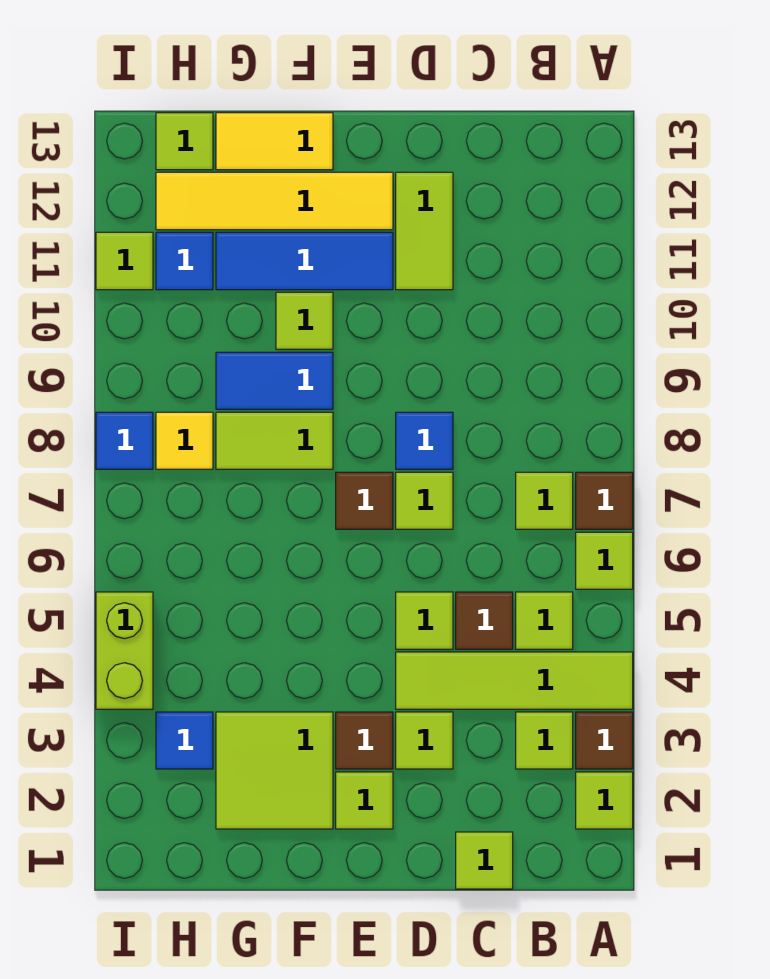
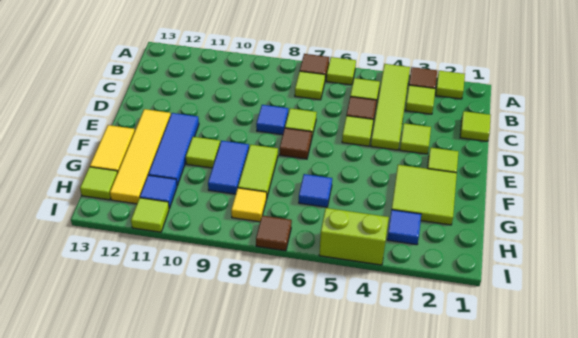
lime 1x2 tile [396,172,453,290] -> none
brown 1x1 tile [336,712,393,769] -> brown 1x1 tile moved to [256,215,292,251]
blue 1x1 tile [96,412,153,469] -> blue 1x1 tile moved to [299,174,332,207]

